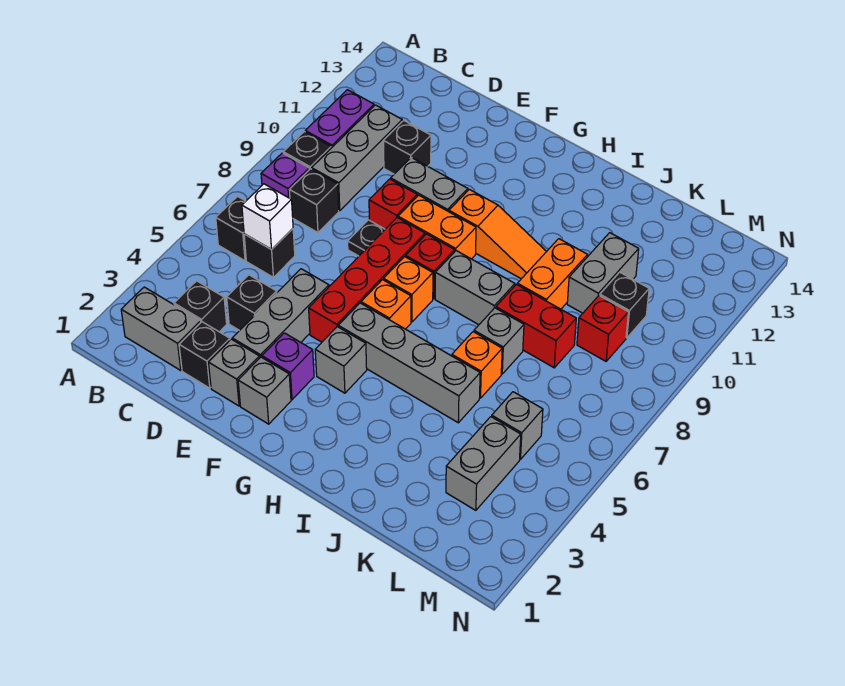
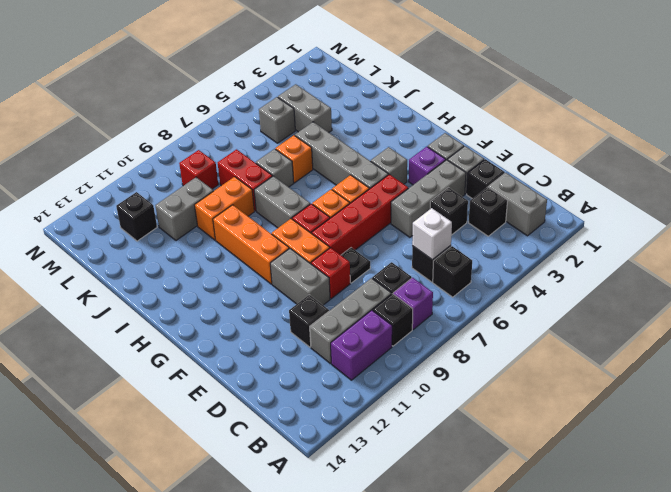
orange 1x3 slope [449,189,547,279] -> orange 1x3 brick [213,205,289,284]
grey 1x2 brick [446,417,521,510] -> grey 1x2 brick turned to [278,84,332,132]
black 1x1 brick [600,272,649,338] -> black 1x1 brick moved to [116,192,157,241]

